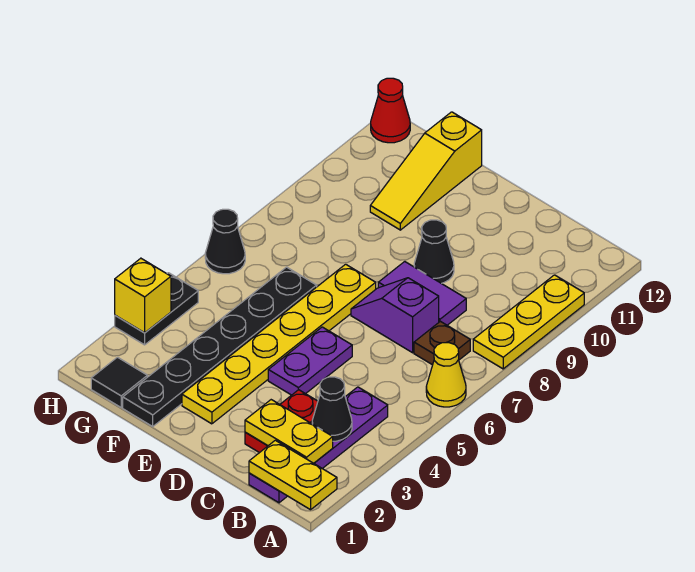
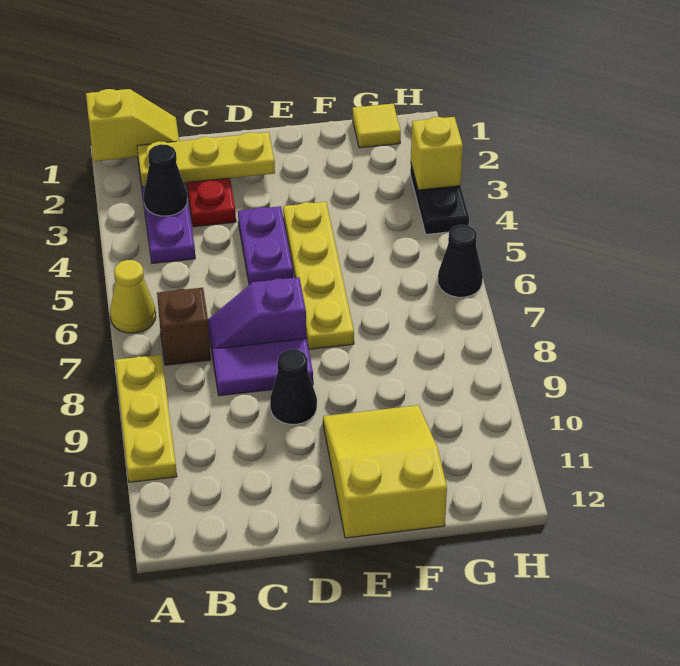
yellow 1x2 plate [249,440,337,510] -> yellow 1x2 slope [86,89,179,161]
yellow 1x2 plate [245,400,333,463] -> yellow 1x3 plate [137,132,275,187]
brown 1x1 plate [414,321,470,365] -> brown 1x1 brick [157,288,211,365]
purple 1x2 slope [351,278,439,353] -> purple 1x2 slope turned to [208,277,306,356]
yellow 1x6 plate [182,264,376,424] -> yellow 1x4 plate [283,202,354,349]
black 1x6 plate [123,267,317,426] -> none
yellow 1x3 slope [370,112,482,230] -> yellow 2x3 slope [323,405,447,538]
black 1x1 tile [91,357,147,407] -> yellow 1x1 tile [353,104,401,148]
red 1x1 cone [371,78,410,143] -> none

